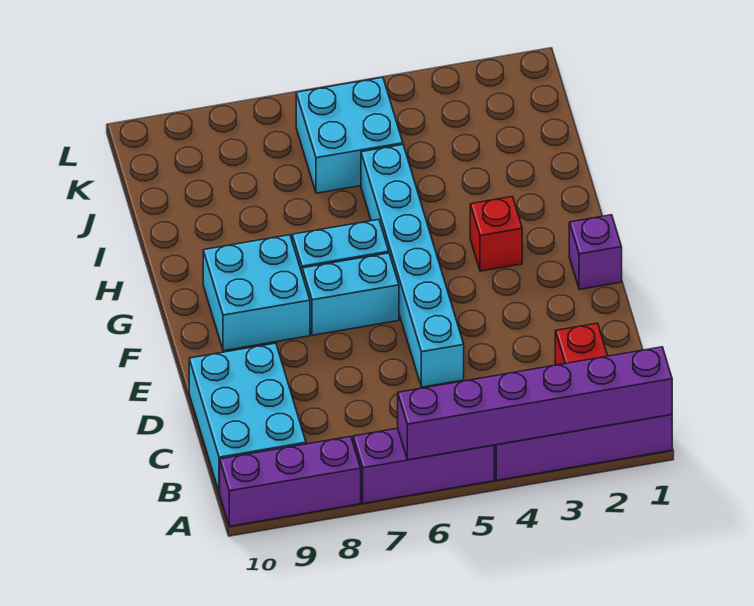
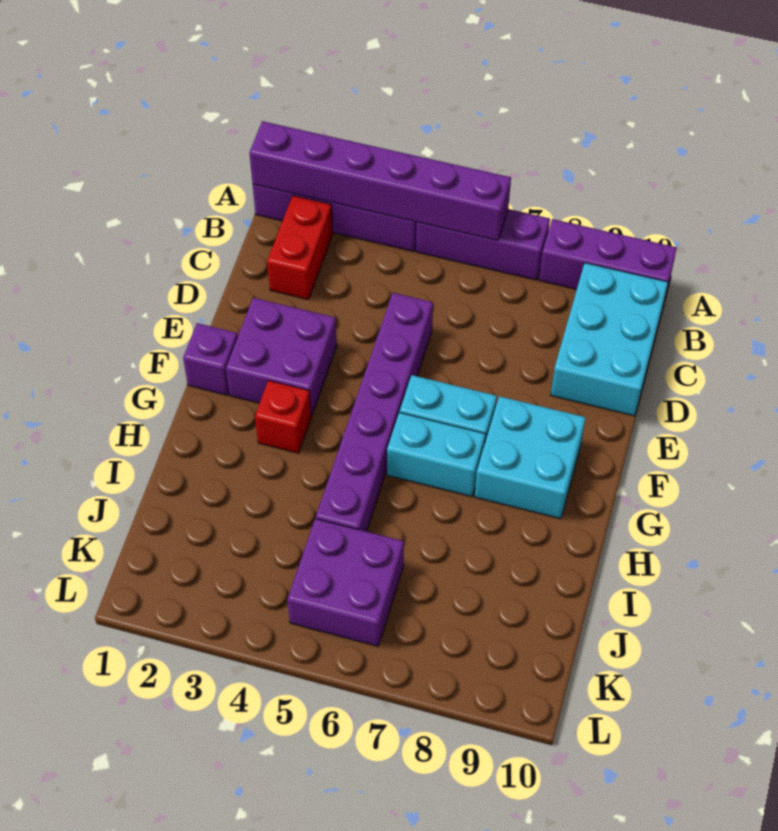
cyan 1x6 brick [361,145,464,387] -> purple 1x6 brick [316,293,433,532]
none -> purple 2x2 brick [226,298,337,416]
cyan 2x2 brick [296,77,403,193] -> purple 2x2 brick [288,519,404,646]

